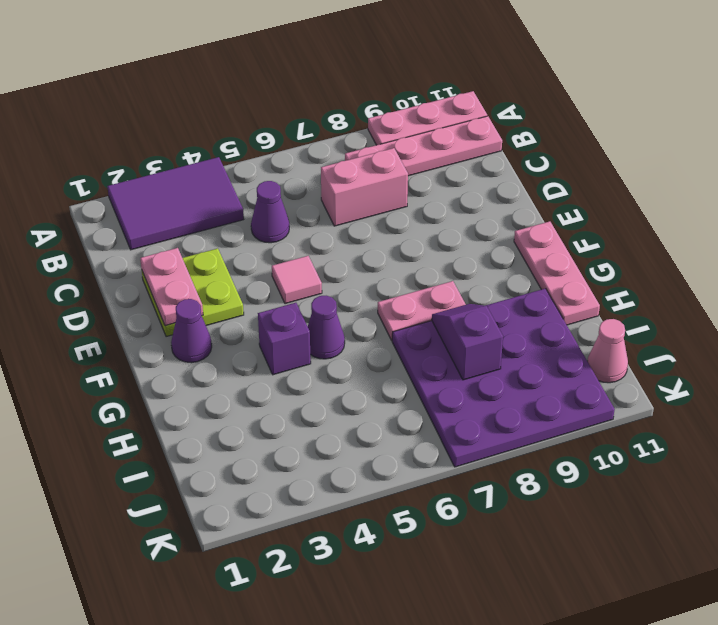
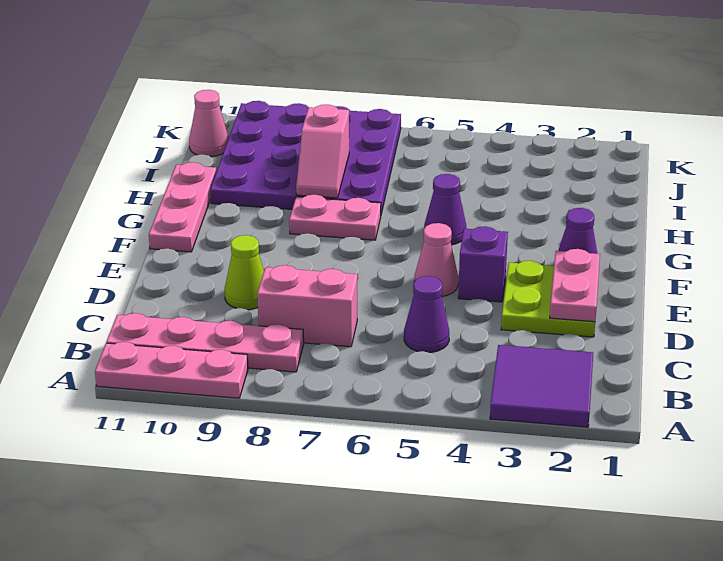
purple 2x3 tile [107,157,244,250] -> purple 2x2 tile [490,345,593,427]
none -> lime 1x1 cone [225,235,264,310]
pink 1x1 tile [272,256,322,304] -> pink 1x1 cone [415,223,458,296]
purple 1x1 brick [258,303,311,375] -> purple 1x1 brick moved to [458,226,508,302]
purple 1x2 slope [432,304,503,380] -> pink 1x2 slope [296,104,349,198]

